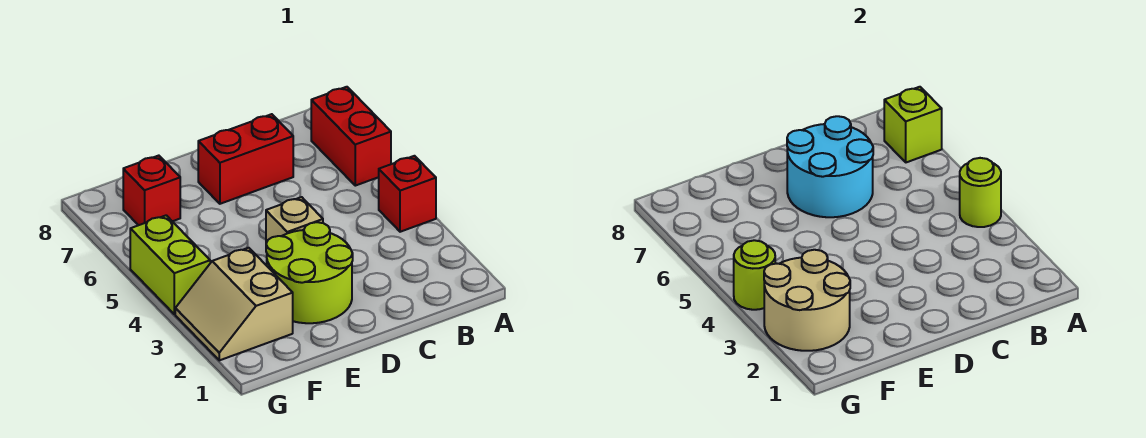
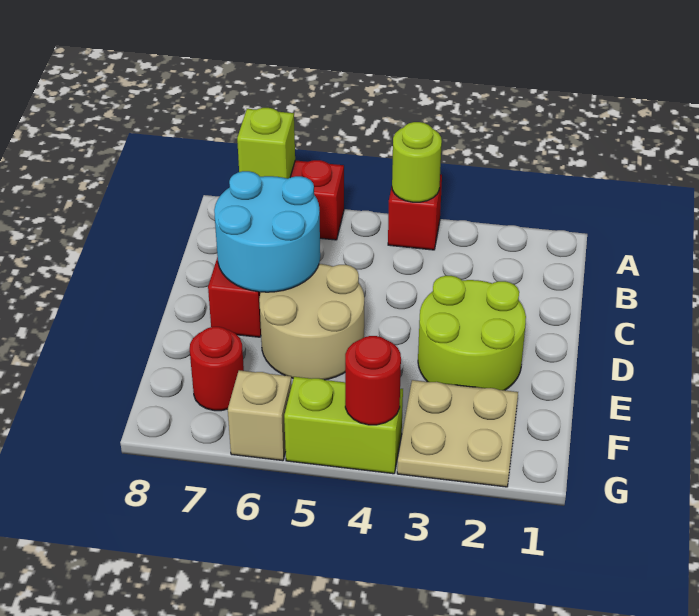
tan 1x1 brick [266,197,323,243] -> tan 1x1 brick moved to [228,370,292,461]
tan 2x2 slope [175,248,293,360] -> tan 2x2 plate [397,380,518,487]
tan 2x2 round brick [764,250,850,351] -> tan 2x2 round brick moved to [259,264,364,380]
red 1x1 brick [123,156,180,225] -> red 1x1 round brick [190,327,244,411]
lime 1x1 round brick [734,240,775,310] -> red 1x1 round brick [345,336,401,425]

